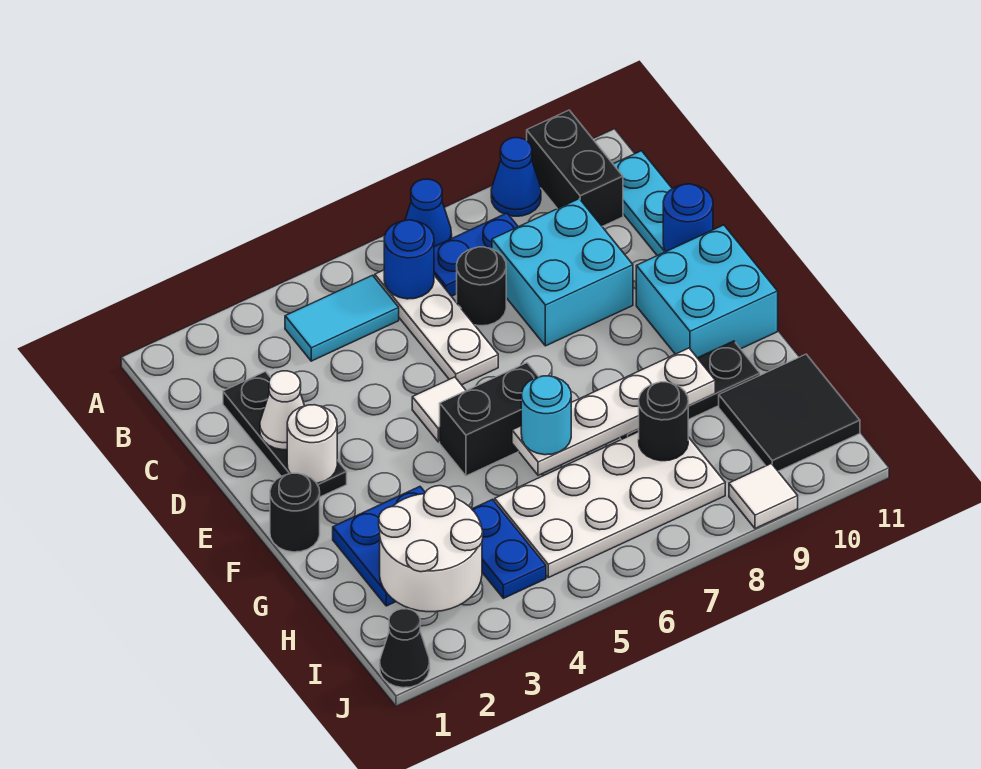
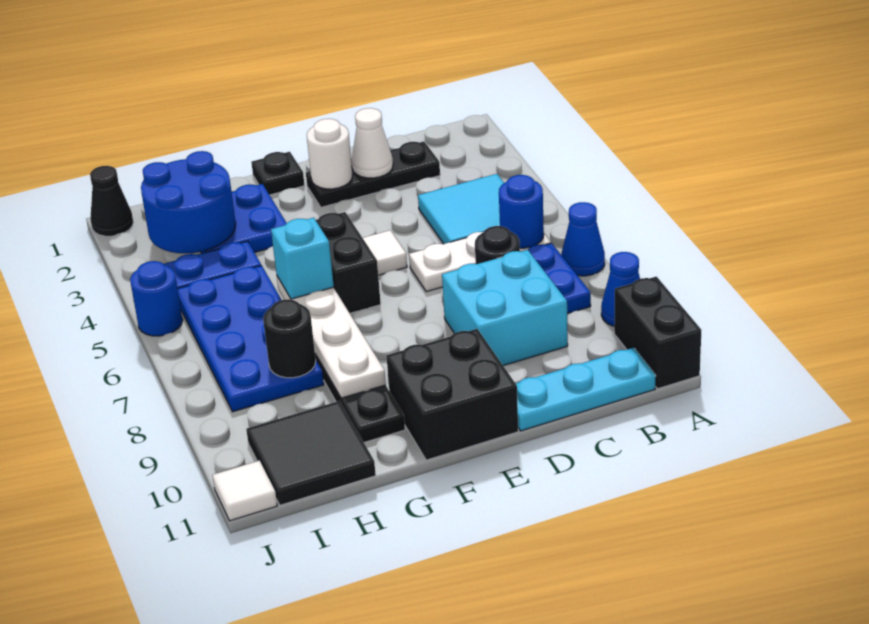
black 1x2 brick [527,110,623,226] -> black 1x2 brick turned to [614,277,701,389]
cyan 1x2 tile [285,275,399,361] -> cyan 2x2 tile [418,174,504,244]
blue 1x1 round brick [663,184,713,251] -> blue 1x1 round brick moved to [130,261,183,336]
cyan 2x2 brick [636,225,778,358] -> black 2x2 brick [386,329,518,460]
black 1x1 round brick [270,473,320,552] -> black 1x1 plate [251,152,305,195]
cyan 1x1 round brick [521,376,571,455] -> cyan 1x1 brick [271,218,334,299]
white 2x2 round brick [379,486,483,612] -> blue 2x2 round brick [141,151,236,253]
white 2x4 plate [495,432,725,578] -> blue 2x4 plate [178,265,324,412]
white 1x1 tile [729,464,798,528] -> white 1x1 tile moved to [213,461,277,521]

